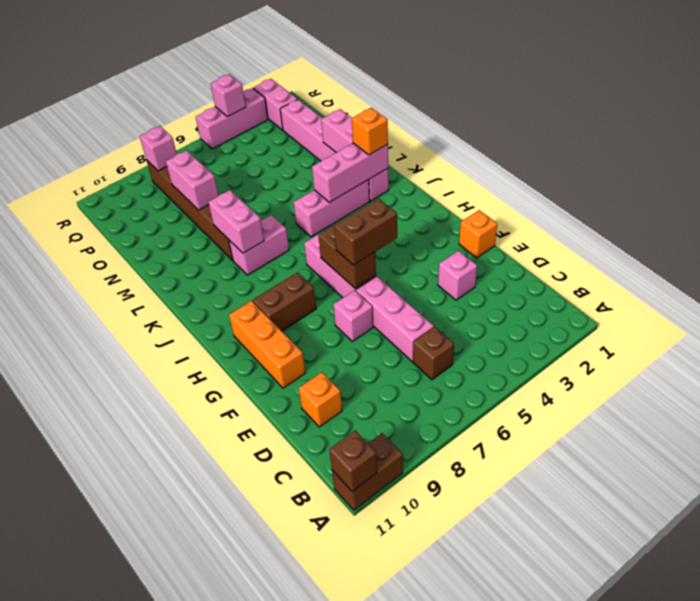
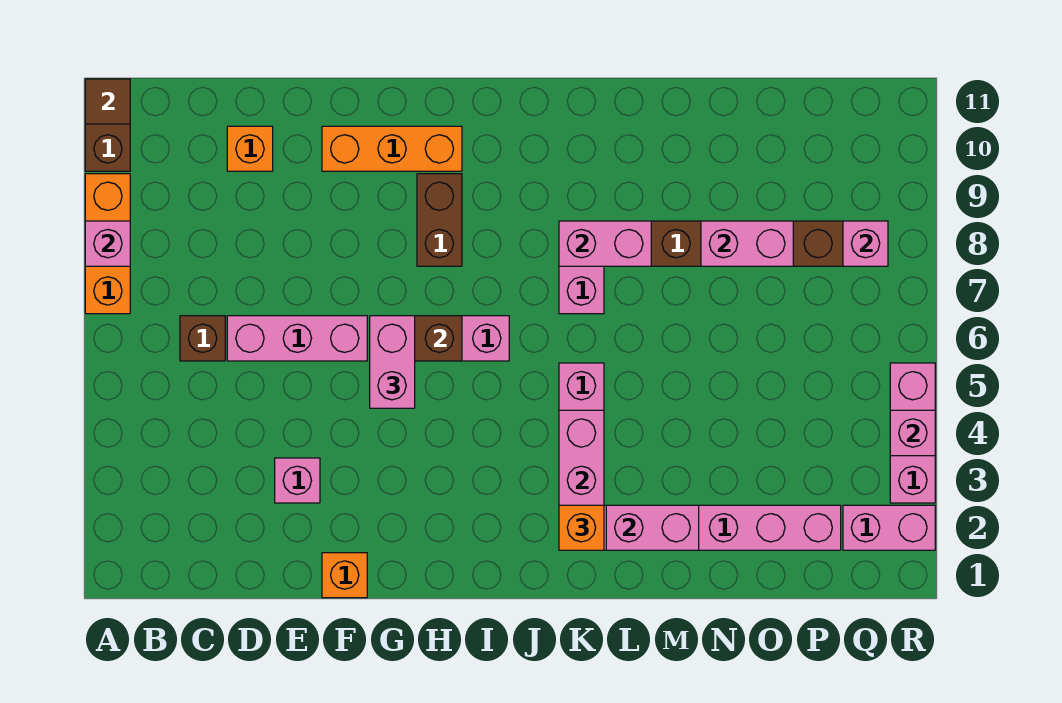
none -> orange 1x3 brick [85,174,130,314]
brown 1x1 brick [329,431,377,492] -> brown 1x1 tile [85,79,130,124]
pink 1x1 brick [333,290,373,341] -> pink 1x1 brick moved to [85,221,130,266]
brown 1x2 brick [334,199,397,265] -> pink 1x2 brick [370,316,415,408]

